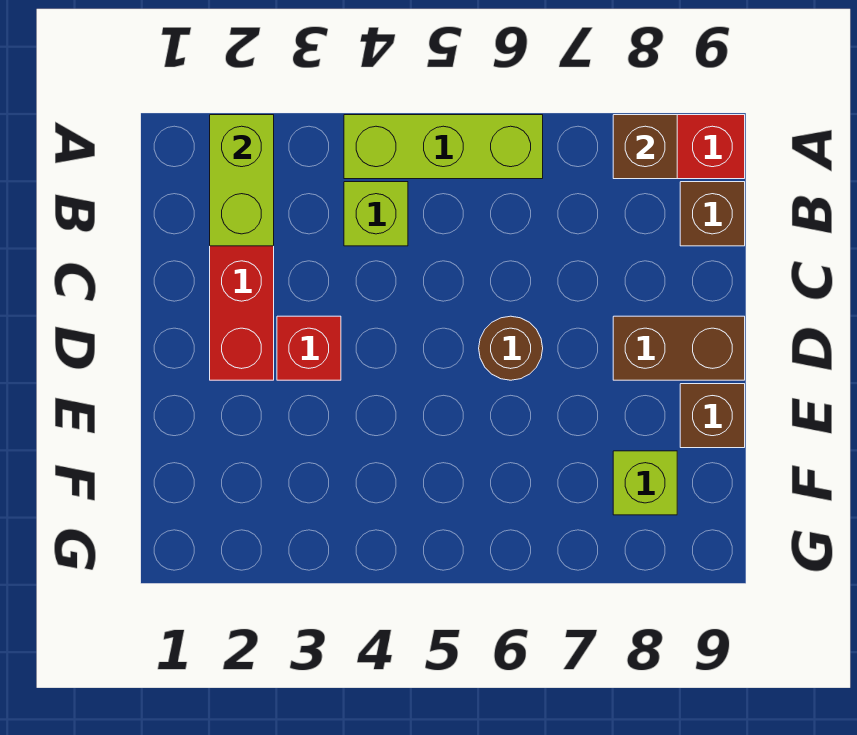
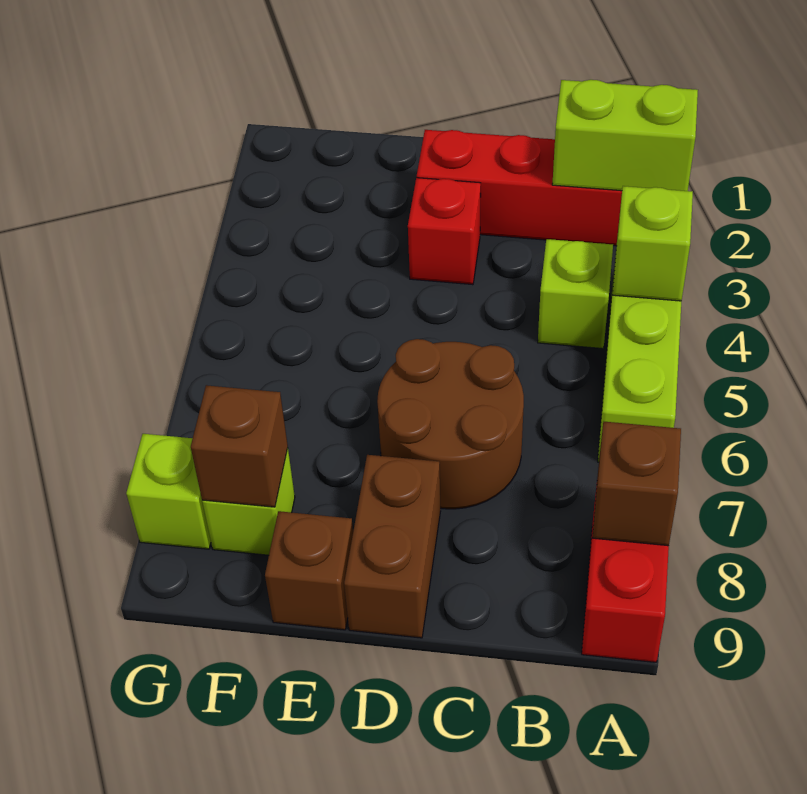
none -> lime 1x1 brick [613,186,693,301]
brown 1x1 brick [680,182,745,246] -> brown 1x1 brick moved to [191,385,288,507]
brown 1x1 round brick [479,316,543,380] -> brown 2x2 round brick [377,339,524,509]
none -> lime 1x1 brick [126,434,211,549]

